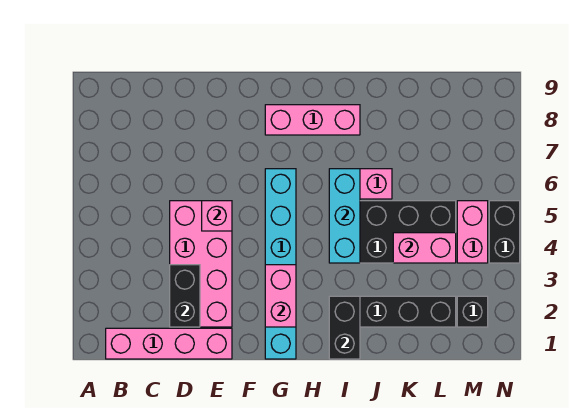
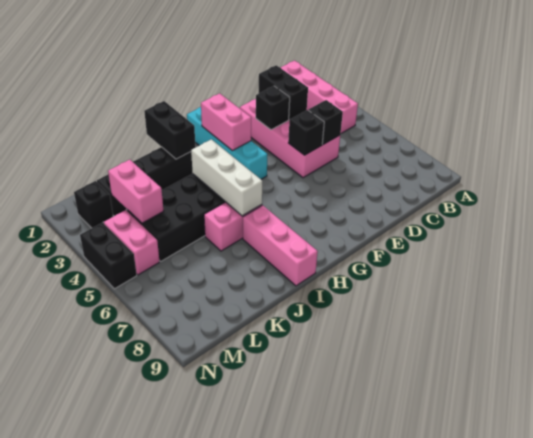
pink 1x4 brick [106,328,232,359] -> pink 1x4 brick turned to [281,61,358,133]
none -> black 1x1 brick [308,100,343,145]
none -> black 1x1 brick [256,86,290,130]
pink 1x1 brick [202,201,232,231] -> black 1x1 brick [288,110,324,155]
cyan 1x6 brick [265,169,296,359] -> cyan 1x4 brick [187,107,268,179]
pink 1x3 brick [265,105,360,135] -> pink 1x3 brick turned to [243,205,318,286]
cyan 1x3 brick [329,169,360,263] -> white 1x3 brick [191,139,262,216]
pink 1x2 brick [393,233,456,263] -> pink 1x2 brick turned to [108,160,163,223]

